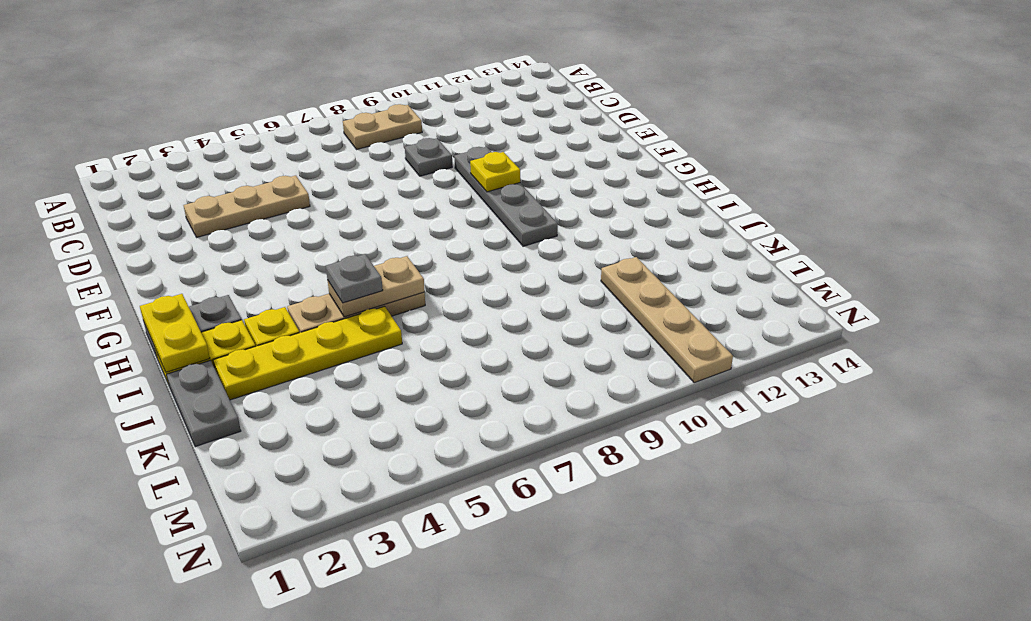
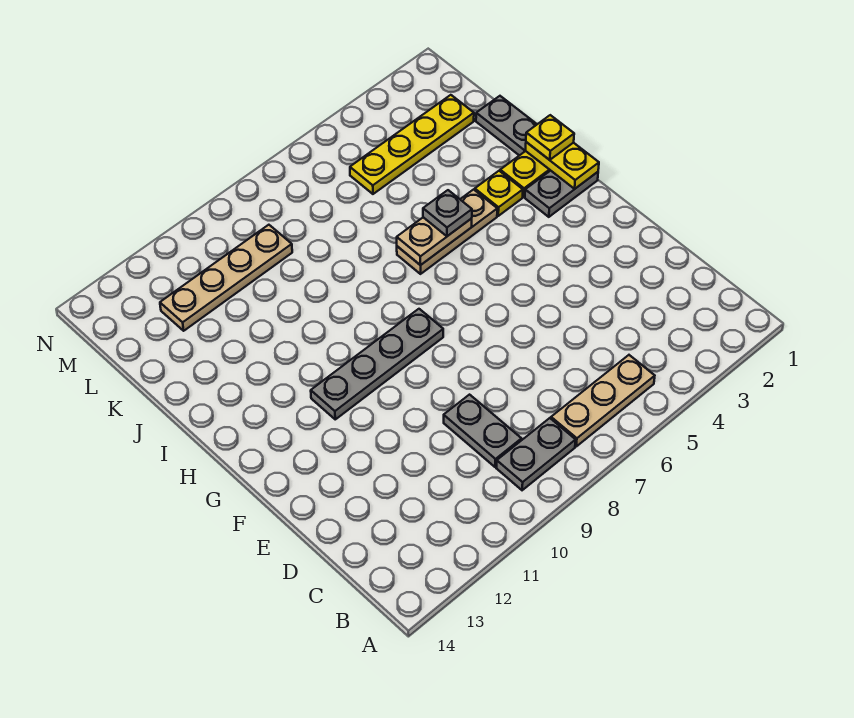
tan 1x2 plate [343,104,422,150] -> grey 1x2 plate [497,418,576,490]
tan 1x3 plate [183,176,310,237] -> tan 1x3 plate moved to [551,355,655,446]
grey 1x1 plate [405,138,452,176] -> grey 1x2 plate [444,395,521,467]
grey 1x4 plate [454,147,558,246] -> grey 1x4 plate turned to [311,309,443,419]
yellow 1x1 plate [470,152,520,192] -> yellow 1x1 plate moved to [526,115,574,160]
yellow 1x4 plate [213,306,402,400] -> yellow 1x4 plate moved to [350,95,474,194]
tan 1x4 plate [601,257,733,383] -> tan 1x4 plate turned to [160,225,292,331]

